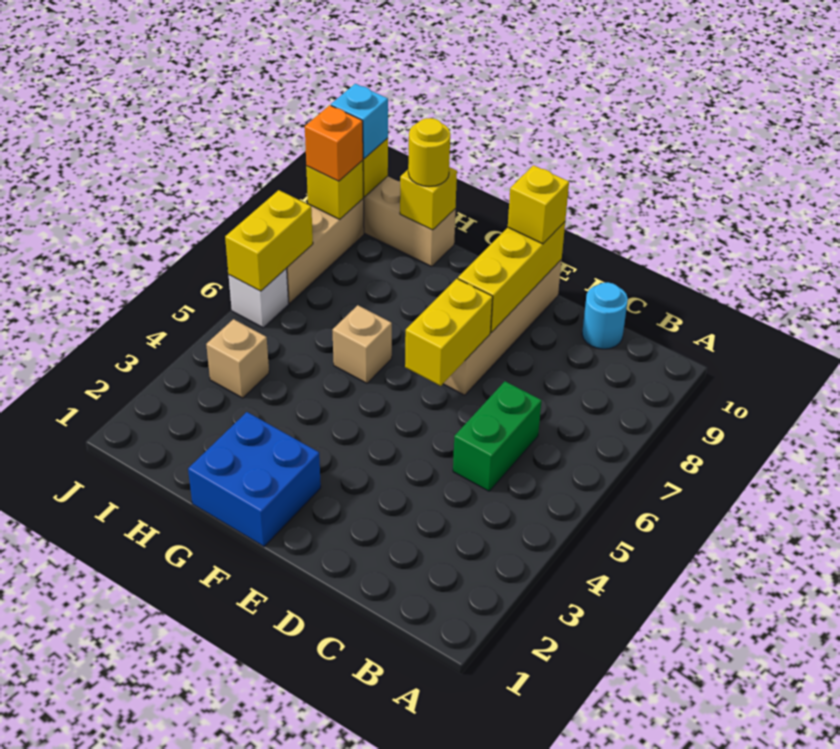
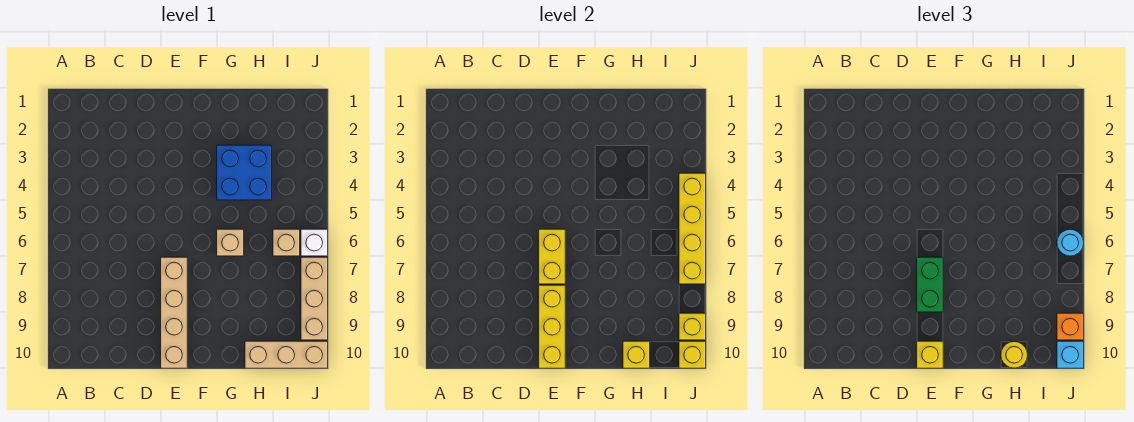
green 1x2 brick [453,381,542,491] -> green 1x2 brick moved to [917,257,943,312]
cyan 1x1 round brick [582,282,628,349] -> cyan 1x1 round brick moved to [1057,229,1084,256]
blue 2x2 brick [188,412,321,547] -> blue 2x2 brick moved to [217,145,272,200]
tan 1x1 brick [206,319,269,398] -> tan 1x1 brick moved to [273,229,300,256]
yellow 1x2 brick [225,190,313,291] -> yellow 1x4 brick [679,173,706,284]

